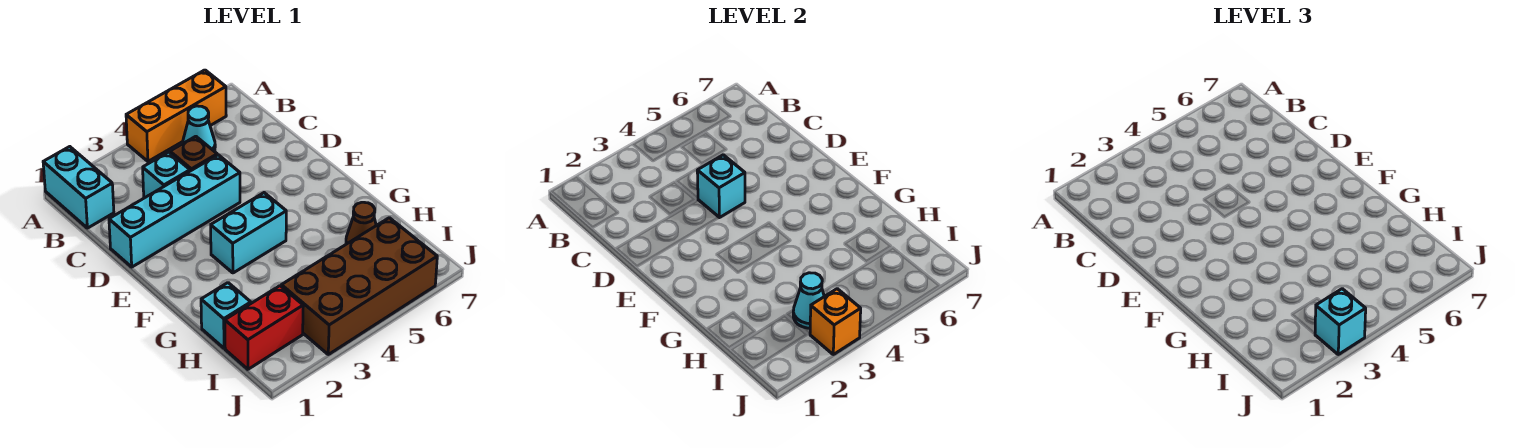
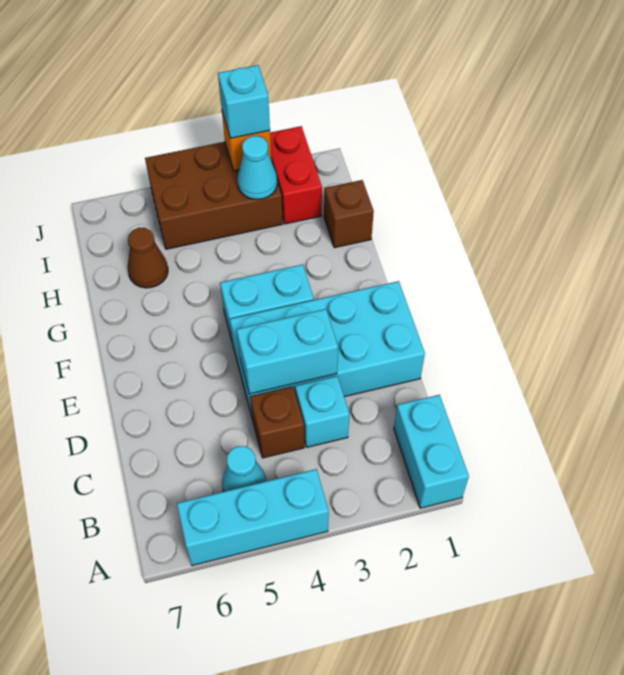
orange 1x3 brick [126,70,226,161] -> cyan 1x3 brick [177,469,329,565]
cyan 1x4 brick [109,155,240,267] -> cyan 2x4 brick [230,281,425,416]
cyan 1x1 brick [697,155,745,218] -> cyan 1x2 brick [236,309,338,394]
cyan 1x1 brick [201,283,251,348] -> brown 1x1 brick [324,180,374,248]
red 1x2 brick [225,286,303,369] -> red 1x2 brick turned to [270,126,322,224]
brown 2x4 brick [281,218,437,354] -> brown 2x3 brick [145,142,283,249]

